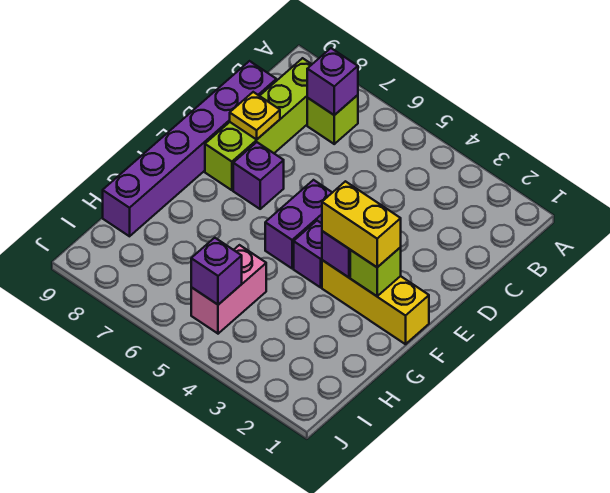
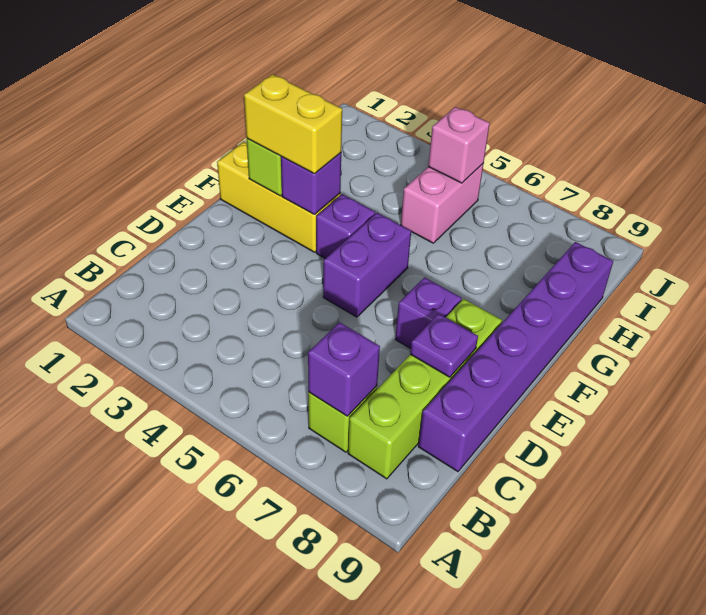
yellow 1x1 plate [230,92,280,139] -> purple 1x1 plate [410,314,478,377]
purple 1x1 brick [191,238,242,305] -> pink 1x1 brick [428,107,490,183]

